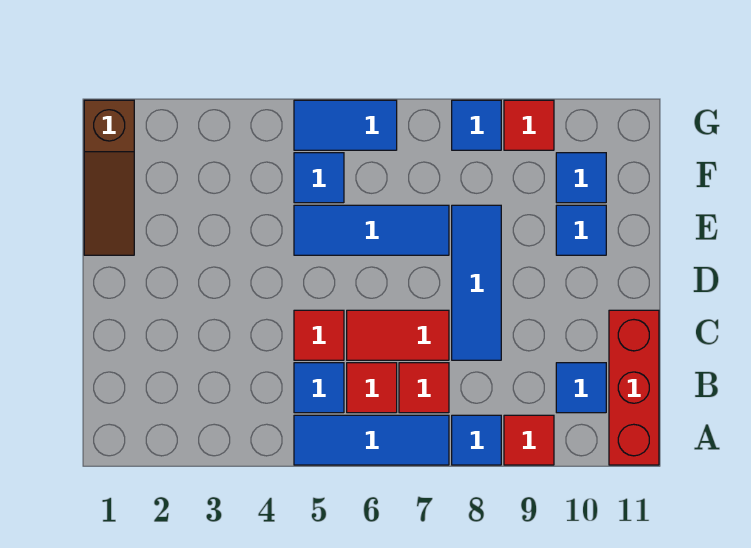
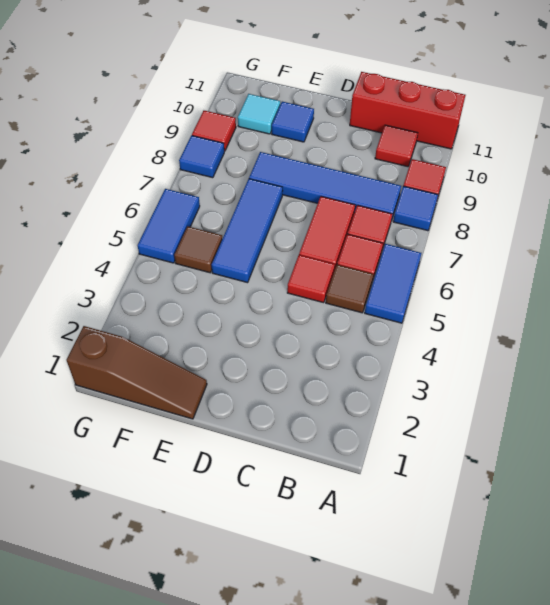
blue 1x3 tile [294,415,449,465] -> blue 1x2 tile [365,244,421,323]
blue 1x1 tile [294,363,344,413] -> brown 1x1 tile [326,265,373,313]
blue 1x1 tile [556,363,606,413] -> red 1x1 tile [375,125,418,167]
blue 1x3 tile [452,205,501,360] -> blue 1x4 tile [249,152,401,221]
blue 1x1 tile [294,153,344,203] -> brown 1x1 tile [174,226,222,273]
blue 1x1 tile [556,153,606,203] -> cyan 1x1 tile [238,94,280,134]

